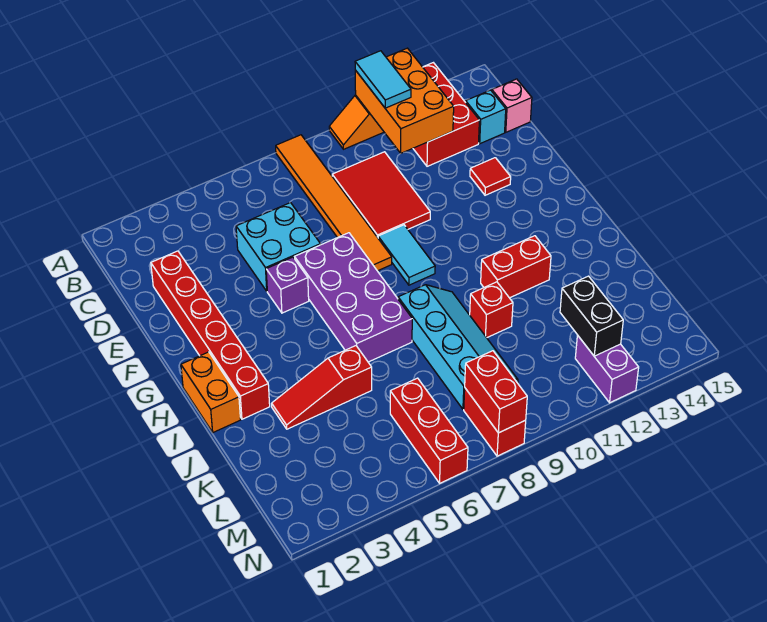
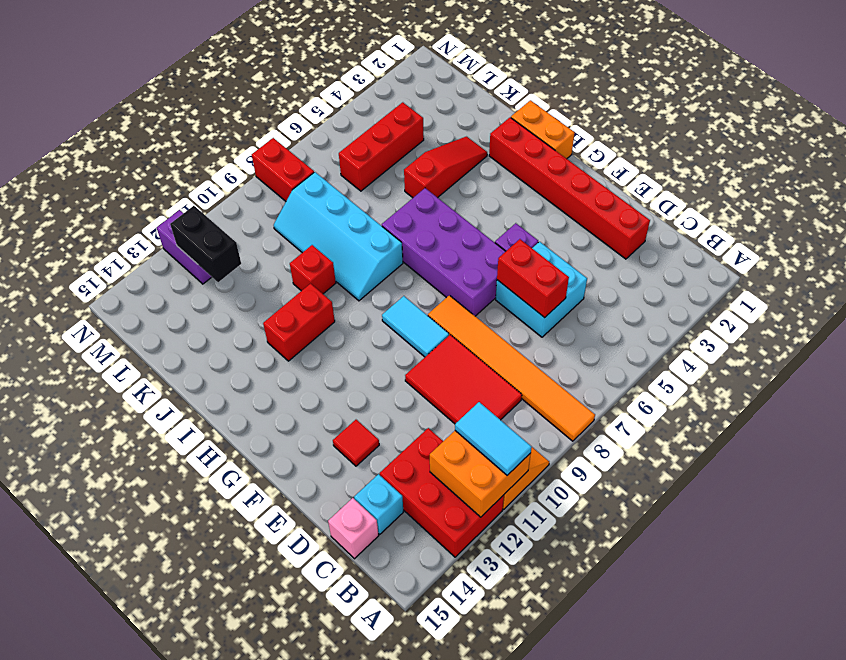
orange 2x3 brick [355,48,454,153] -> orange 2x2 brick [430,431,531,517]
red 1x3 brick [390,378,468,483] -> red 1x3 brick turned to [339,102,424,191]
red 1x2 brick [465,351,527,433] -> red 1x2 brick moved to [497,239,569,318]

